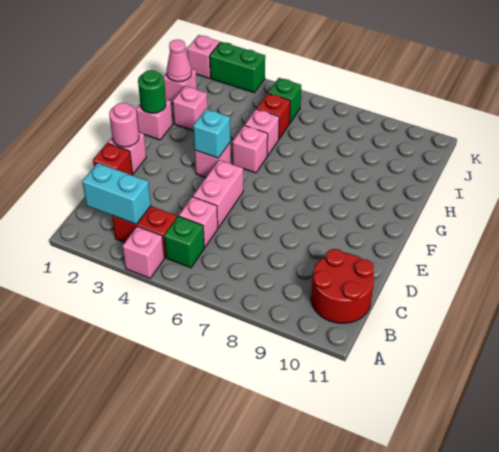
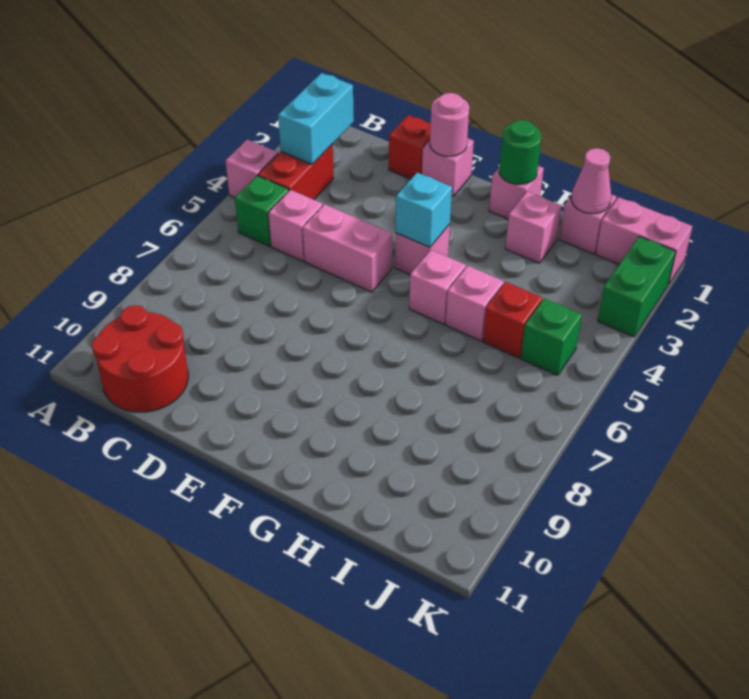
pink 1x1 brick [187,35,220,78] -> pink 1x2 brick [596,197,692,284]

